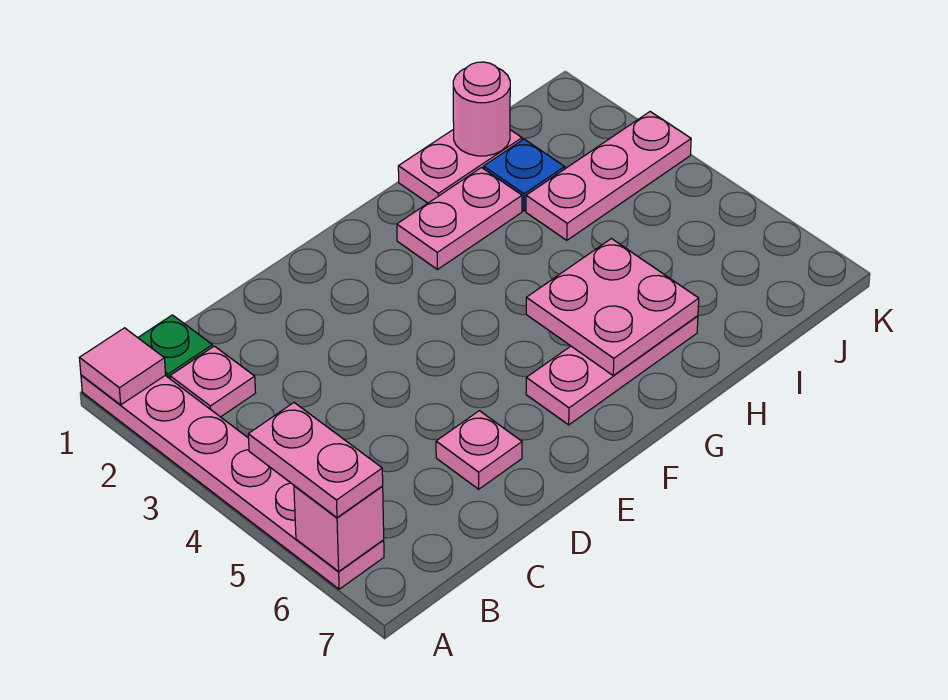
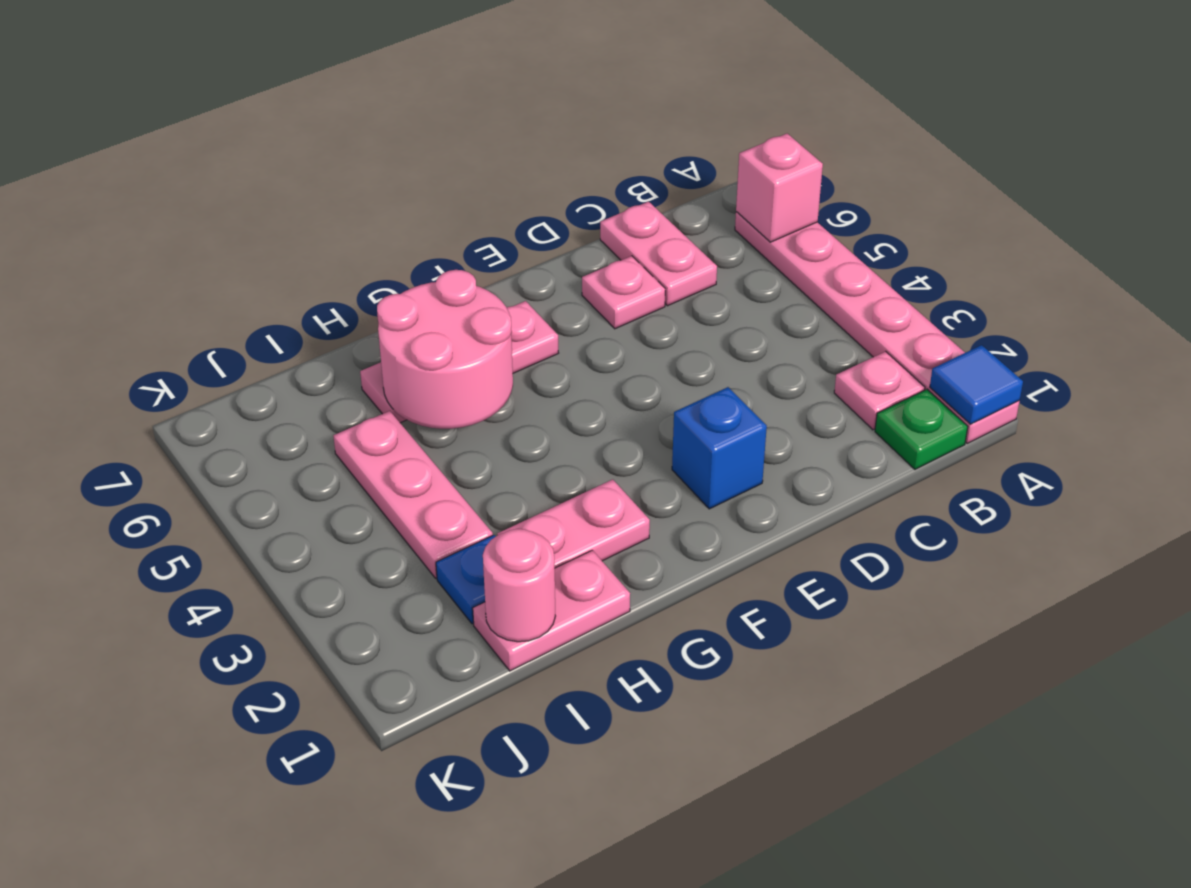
pink 1x1 tile [80,328,166,405] -> blue 1x1 tile [930,345,1023,424]
pink 1x2 plate [248,403,383,518] -> pink 1x2 plate moved to [600,202,717,306]
none -> blue 1x1 brick [672,387,767,509]
pink 2x2 plate [526,239,699,375] -> pink 2x2 round brick [377,270,513,429]
pink 1x3 plate [526,112,691,240] -> pink 1x3 plate turned to [333,411,493,578]

